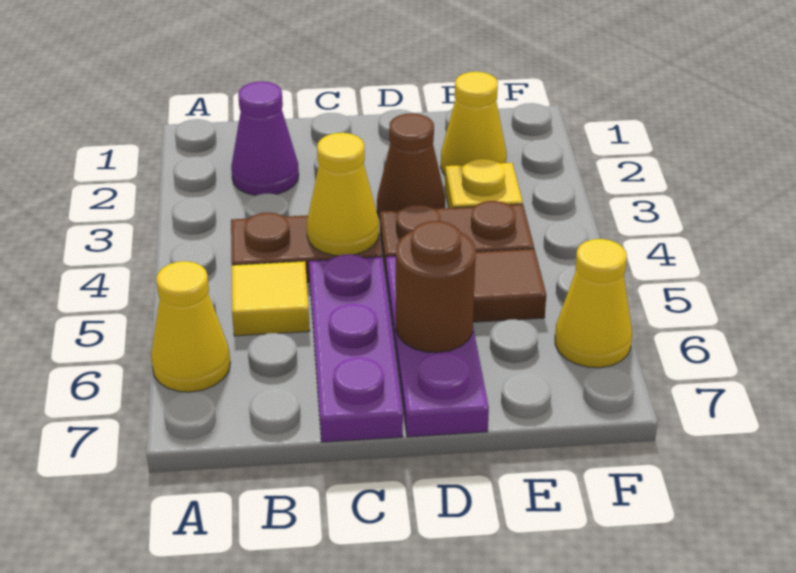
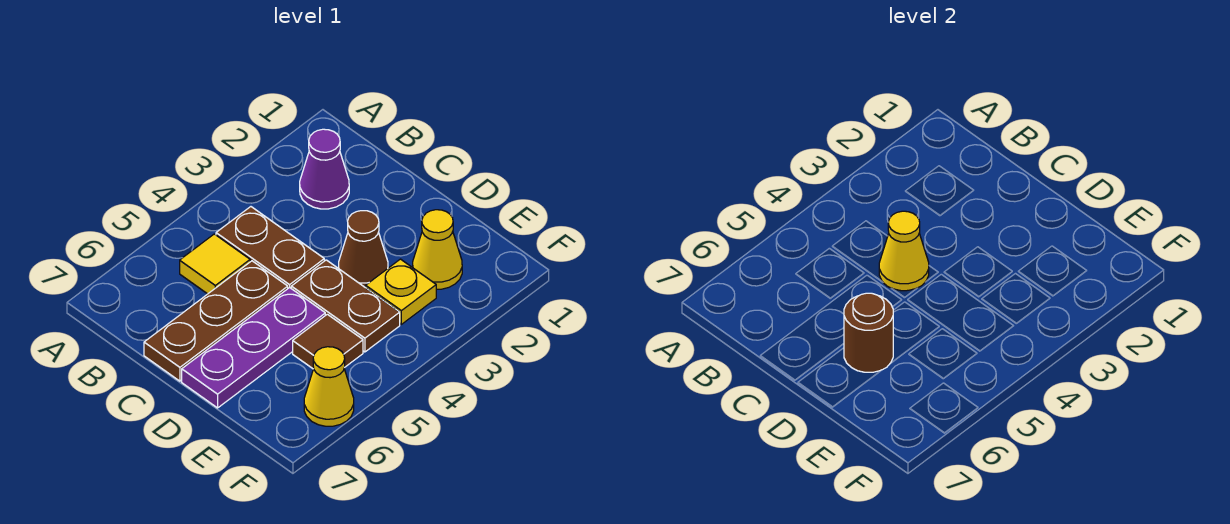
yellow 1x1 cone [151,261,230,392] -> none
purple 1x3 plate [309,254,403,442] -> brown 1x3 plate [144,261,288,381]

